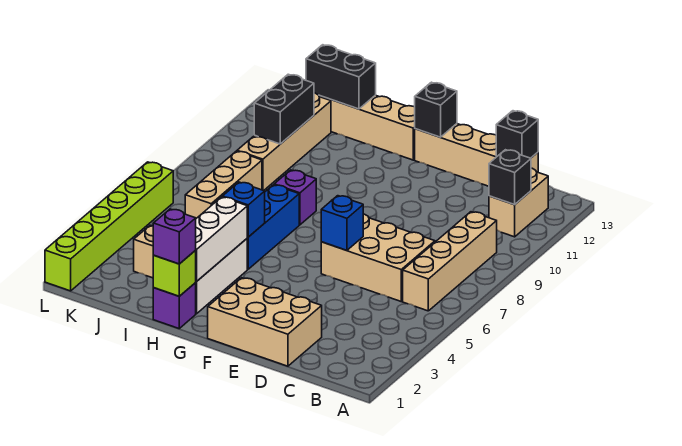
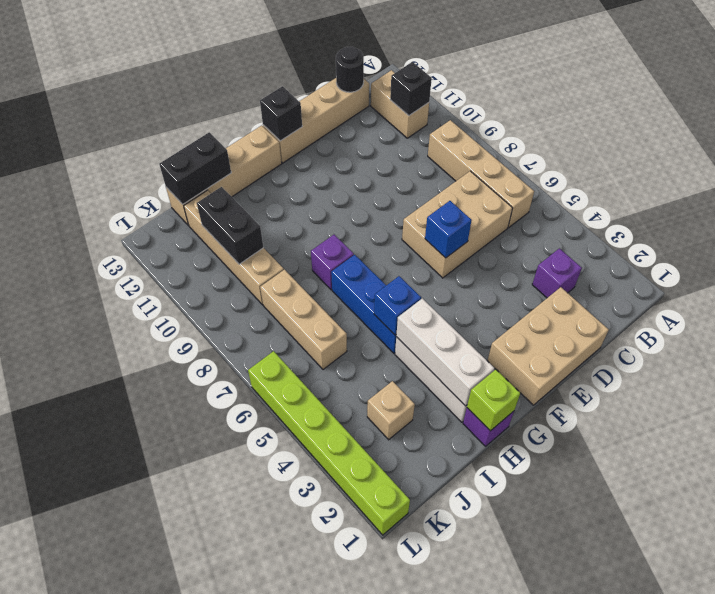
black 1x1 brick [496,111,538,158] -> black 1x1 round brick [336,47,364,92]
purple 1x1 brick [153,209,196,264] -> purple 1x1 brick moved to [532,248,582,298]

